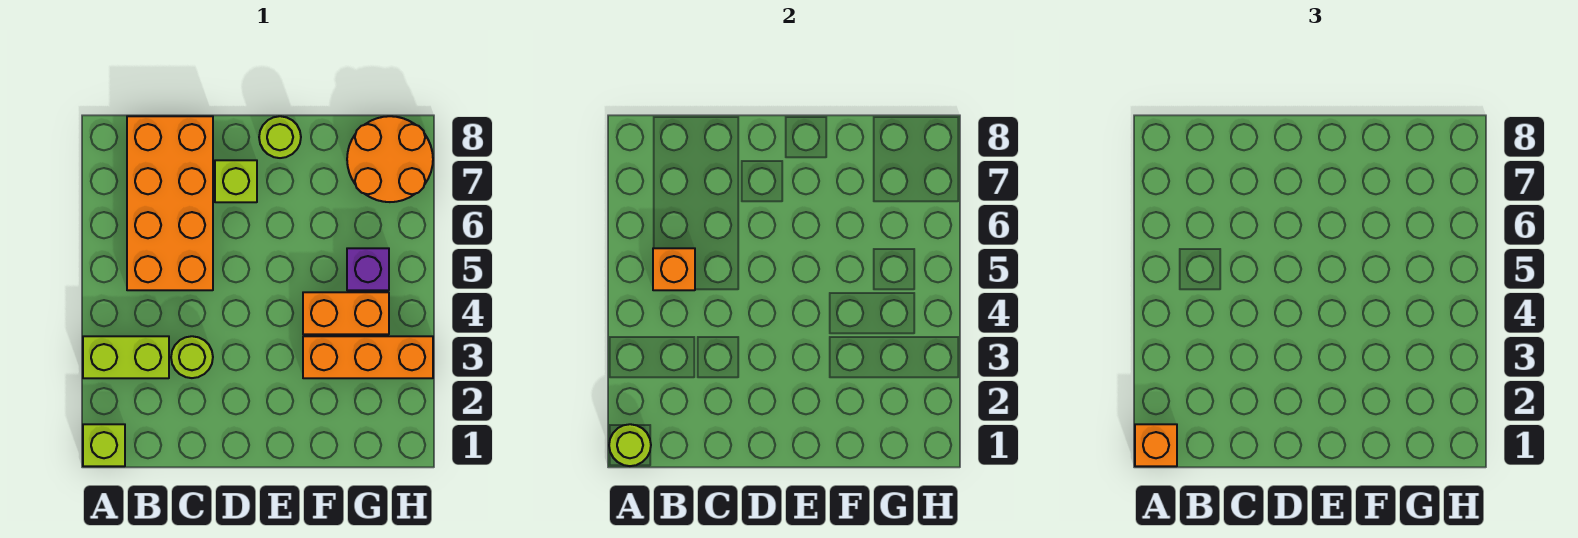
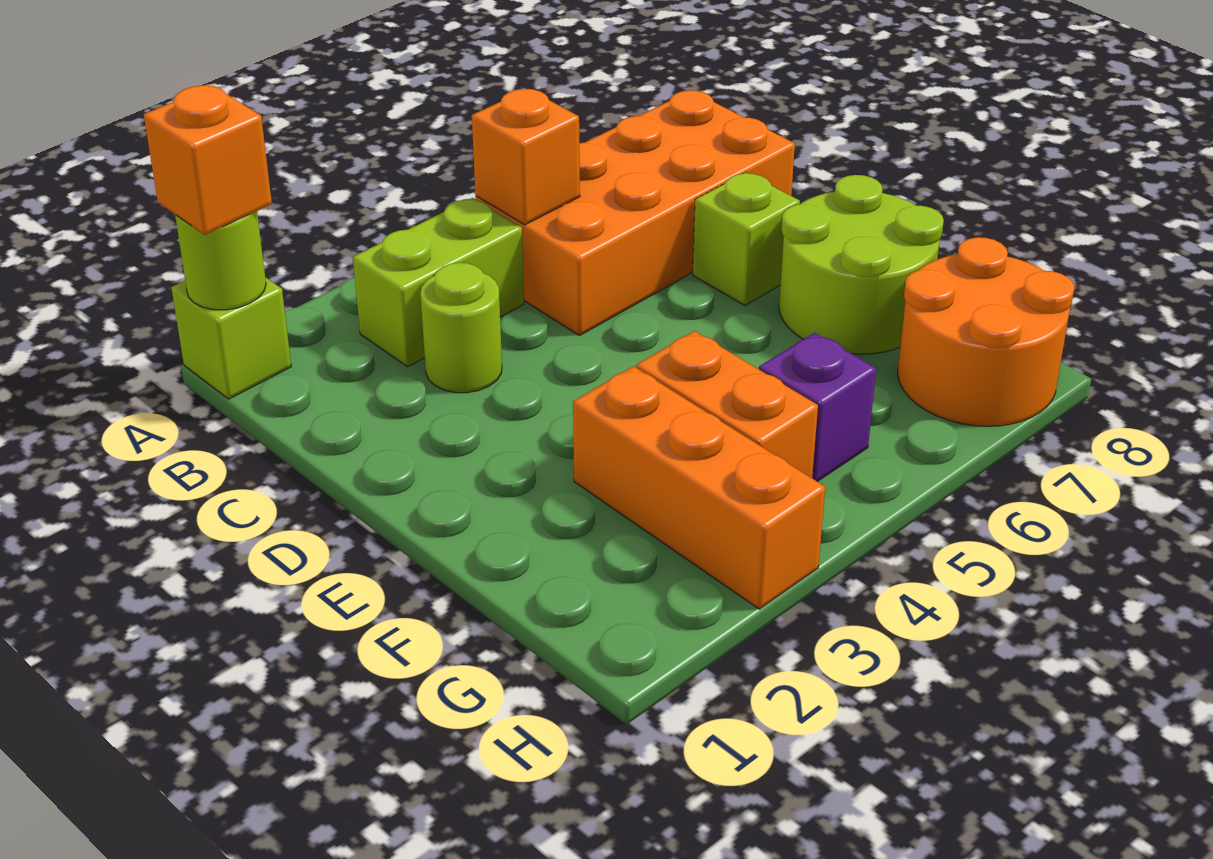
lime 1x2 brick [83,336,169,378] -> lime 1x2 brick turned to [353,198,524,367]
lime 1x1 round brick [259,116,301,158] -> lime 2x2 round brick [779,175,944,354]

